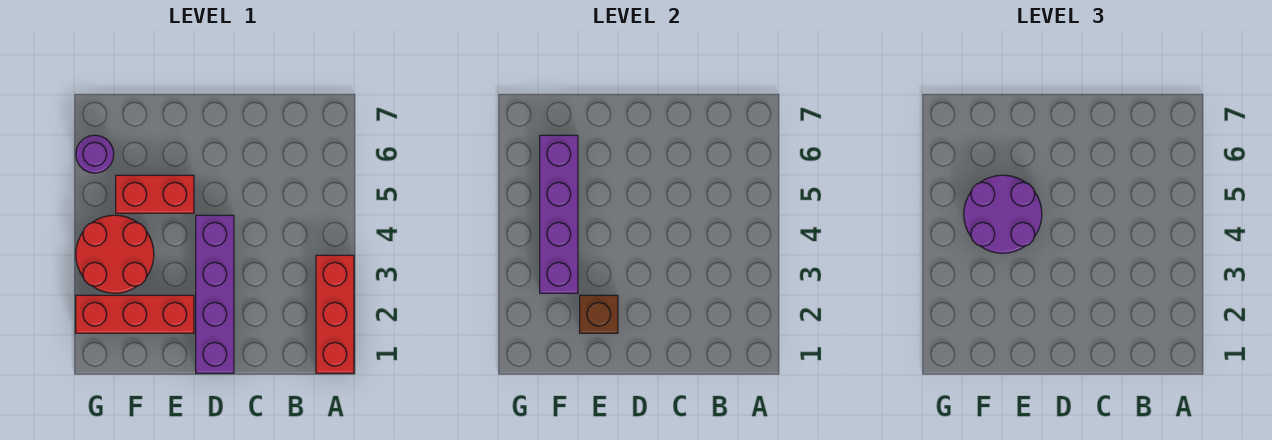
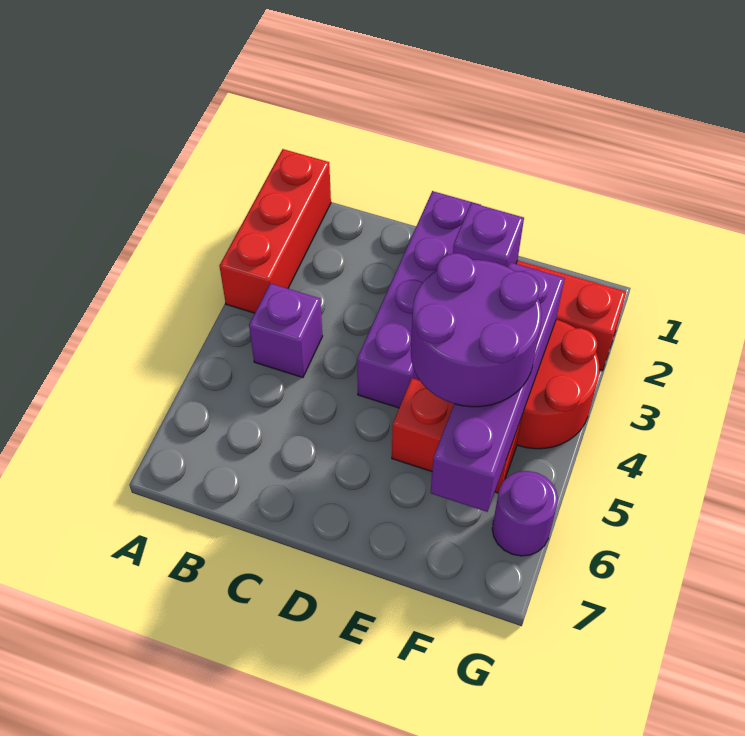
none -> purple 1x1 brick [249,283,322,378]
brown 1x1 brick [580,295,618,333] -> purple 1x1 brick [453,203,524,267]

